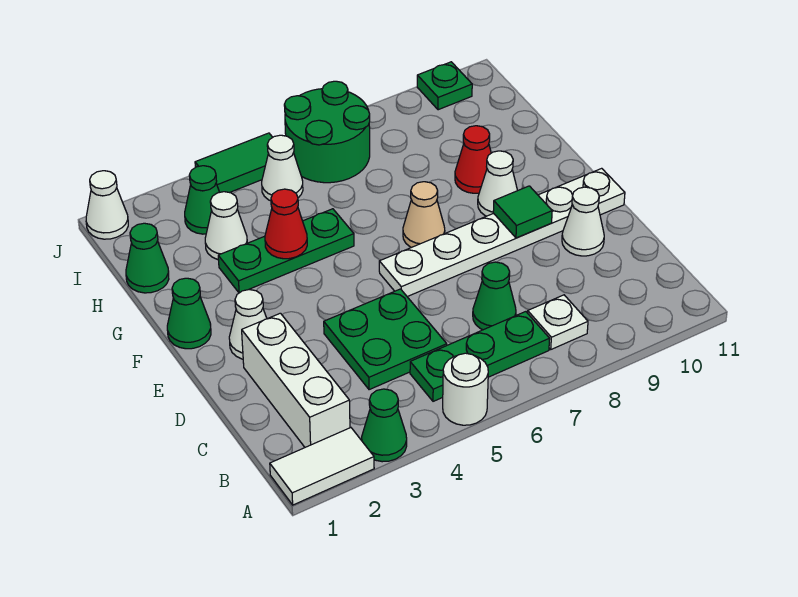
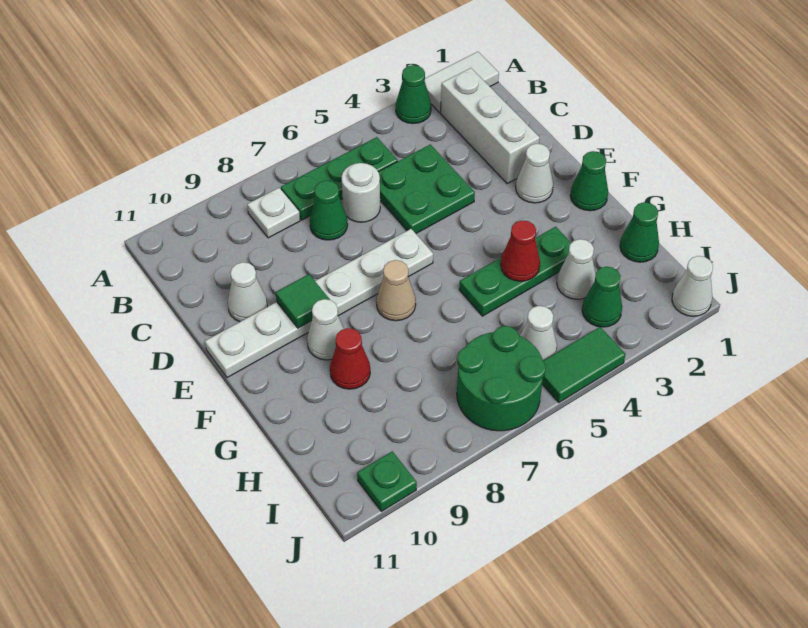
white 1x1 round brick [443,353,488,425] -> white 1x1 round brick moved to [342,163,380,222]

